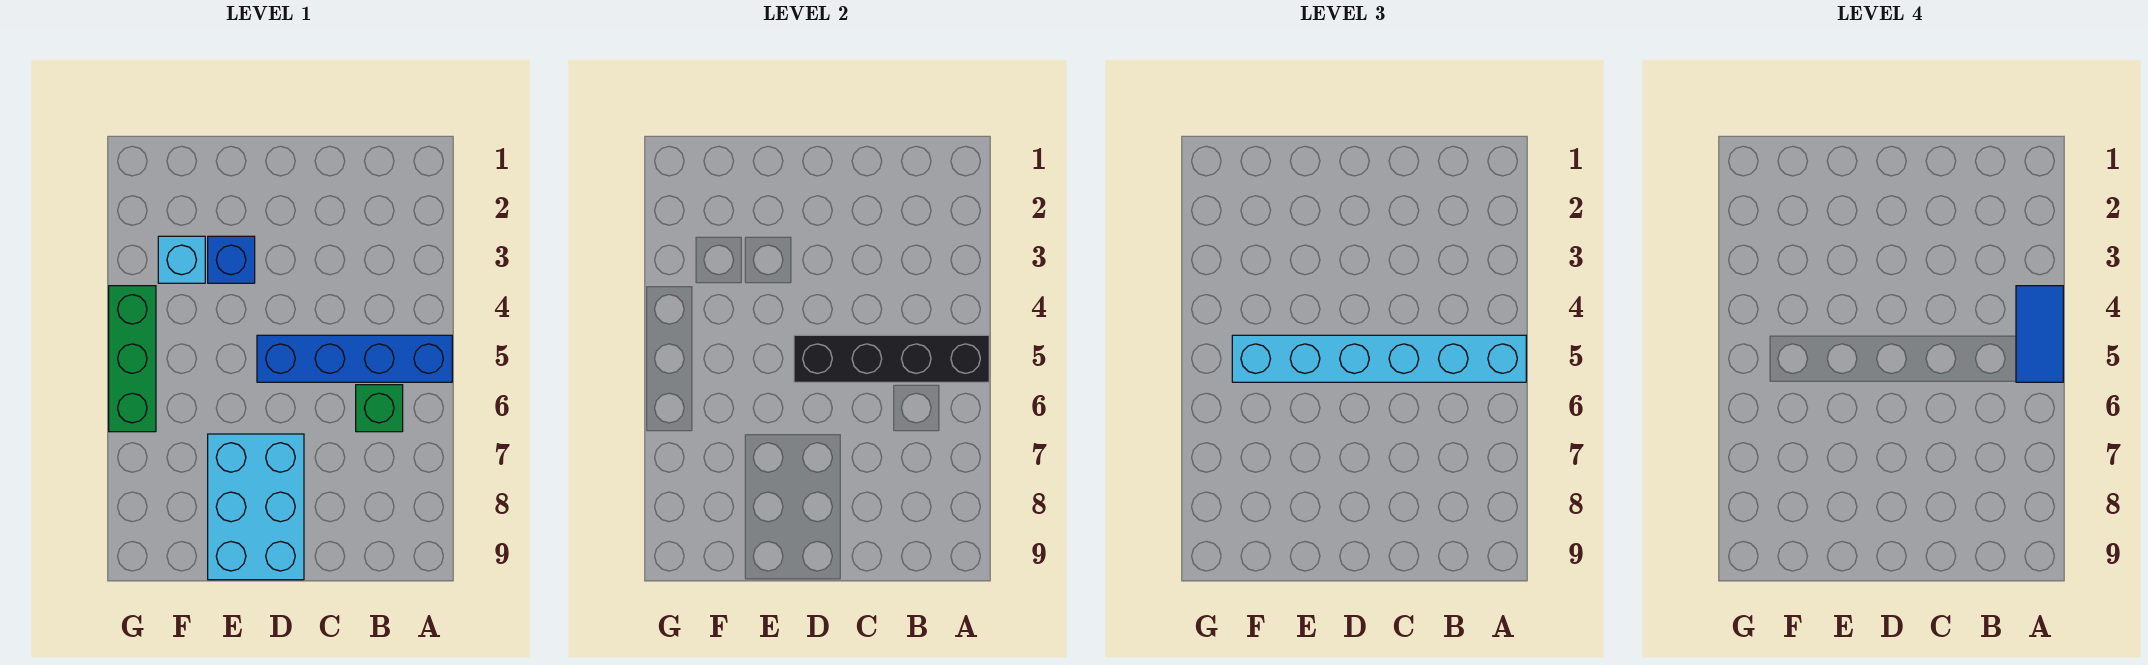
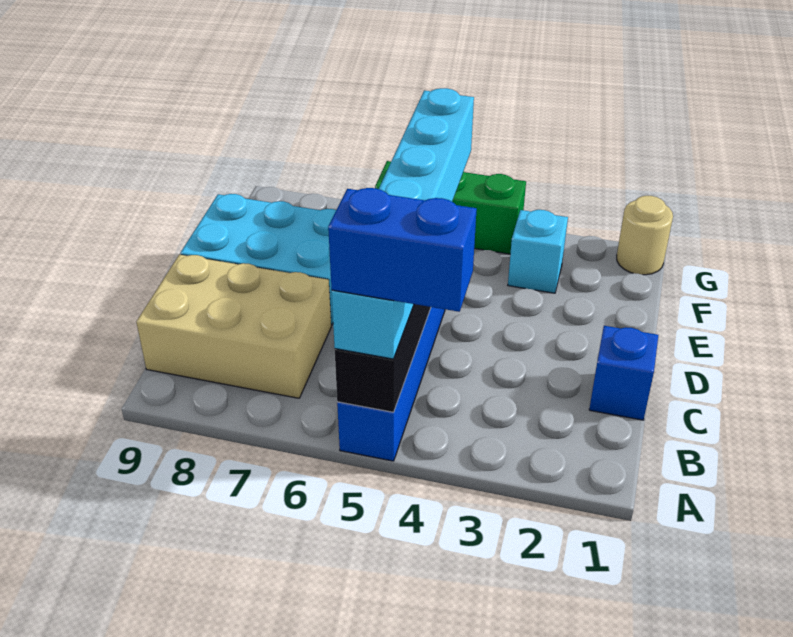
blue 1x2 tile [2016,286,2063,382] -> blue 1x2 brick [328,188,477,312]
green 1x1 brick [356,385,403,432] -> none
none -> tan 2x3 brick [136,254,331,398]
blue 1x1 brick [208,236,255,283] -> blue 1x1 brick moved to [589,326,658,420]
none -> tan 1x1 round brick [617,196,673,275]

